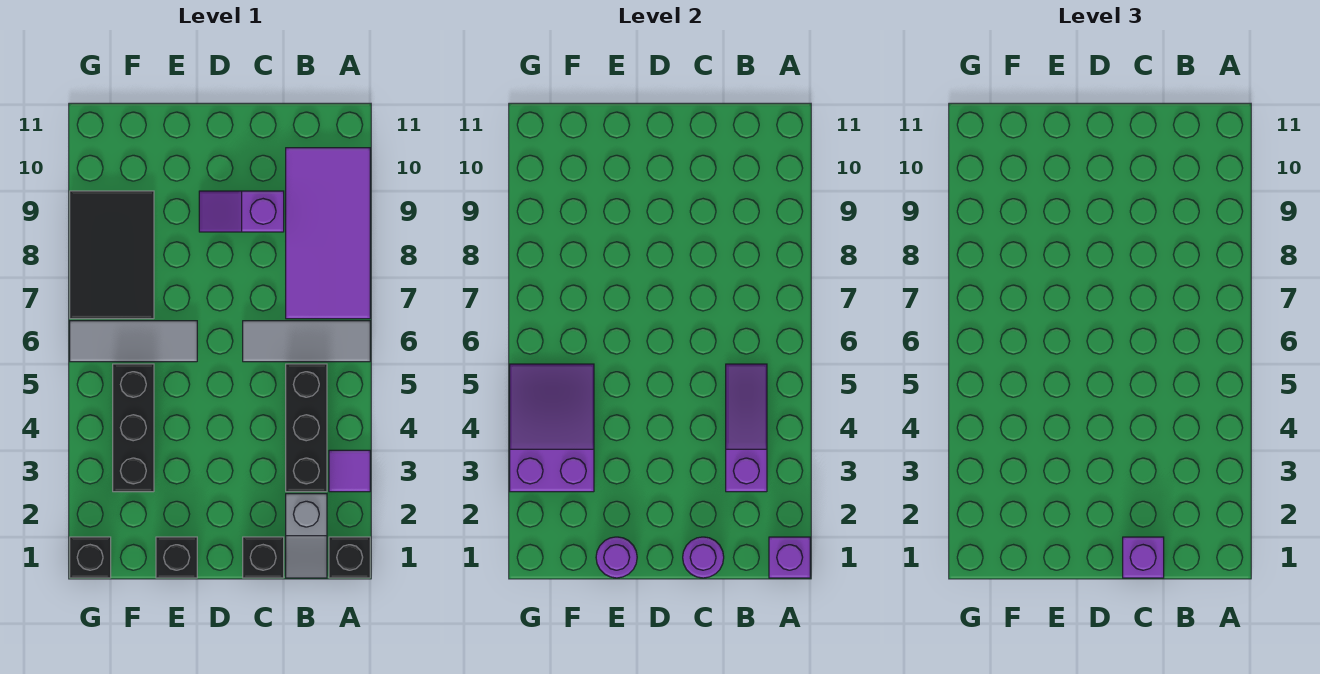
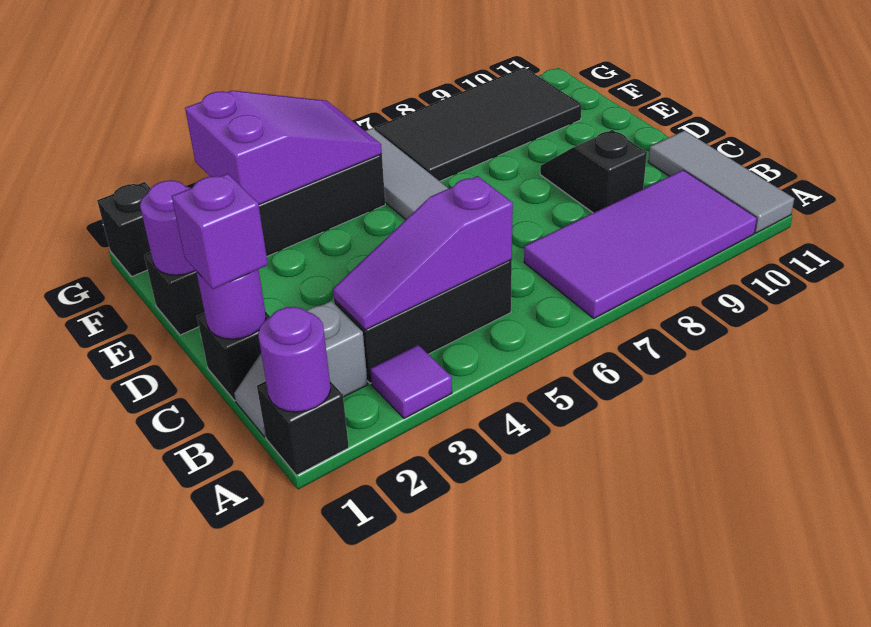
purple 1x1 brick [769,537,810,578] -> purple 1x1 round brick [258,307,331,412]
grey 1x3 tile [243,321,370,362] -> grey 1x3 tile moved to [648,131,794,233]
purple 1x3 slope [726,364,767,492] -> purple 1x3 slope turned to [333,176,513,330]
purple 1x2 slope [199,191,284,232] -> black 1x2 slope [540,130,647,213]
black 2x3 tile [70,191,154,319] -> black 2x4 tile [375,67,582,181]

